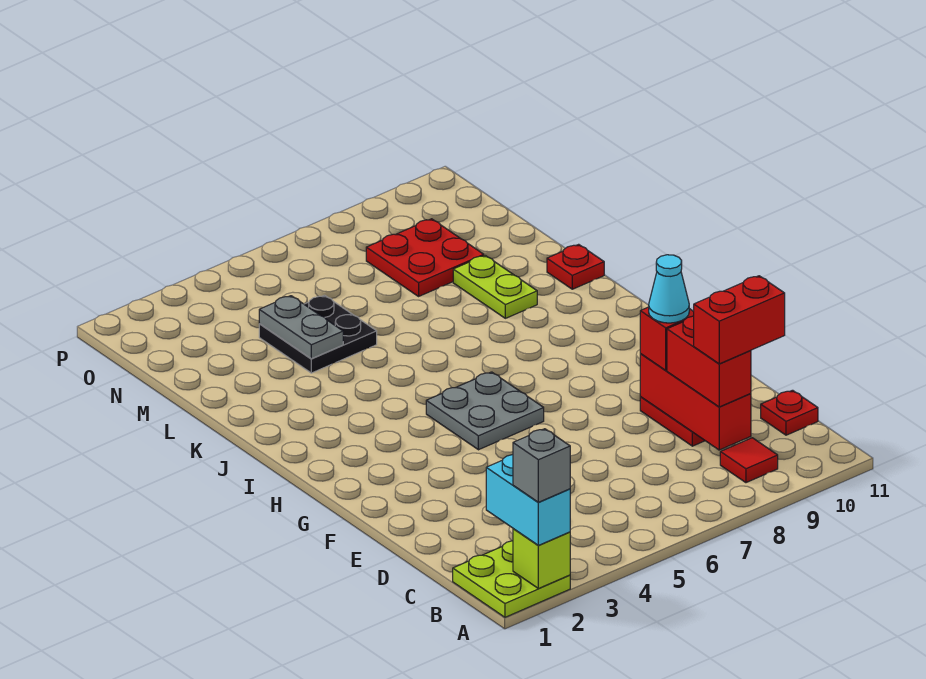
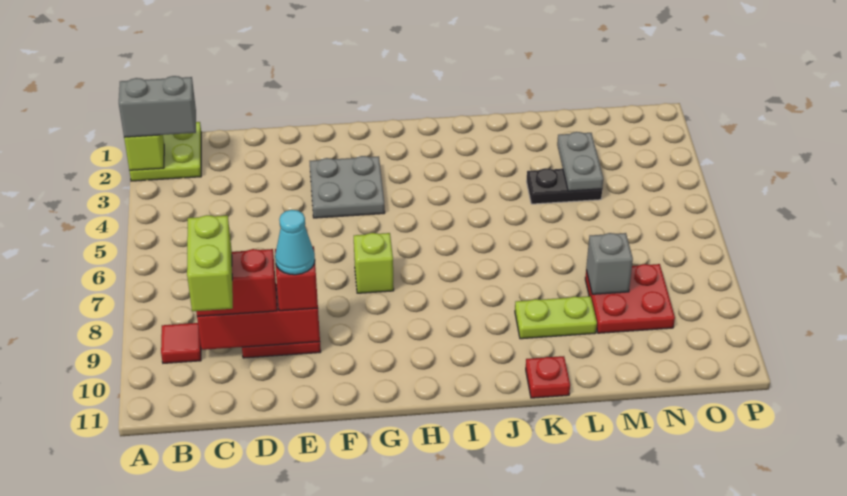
cyan 1x2 brick [486,455,570,545] -> grey 1x2 brick [119,76,196,137]
grey 1x1 brick [513,429,570,502] -> grey 1x1 brick moved to [586,233,633,294]
red 1x2 brick [694,276,785,364] -> lime 1x2 brick [187,215,233,311]
red 1x1 plate [761,390,818,435] -> none
grey 2x2 plate [426,372,544,450] -> grey 2x2 plate moved to [310,156,385,218]
none -> lime 1x1 brick [354,233,394,293]
black 2x2 plate [259,295,377,373] -> black 1x2 plate [527,168,602,204]
grey 1x2 plate [259,296,343,359] -> grey 1x2 plate turned to [557,132,603,191]

